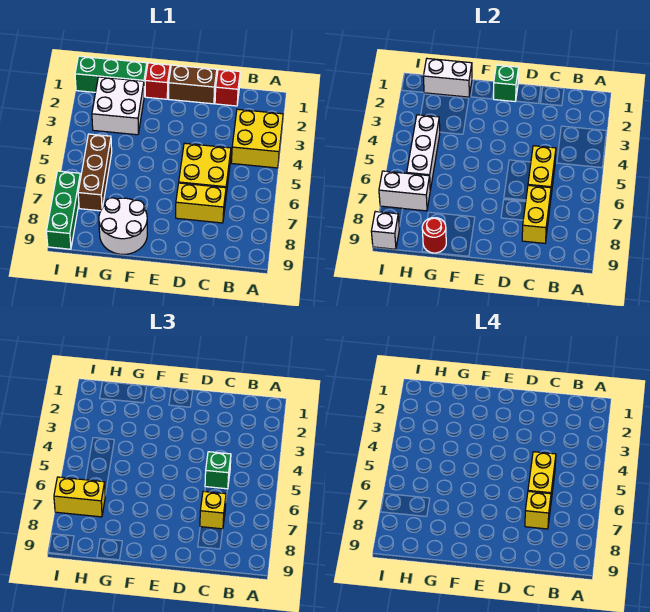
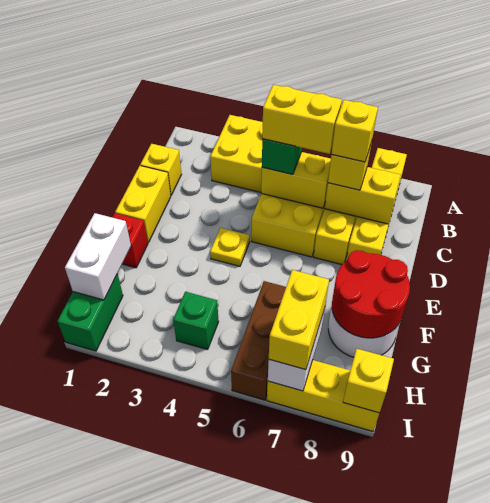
none -> yellow 1x4 brick [346,148,407,261]
red 1x1 brick [215,69,240,106] -> yellow 1x1 brick [140,144,181,195]
brown 1x2 brick [169,65,217,104] -> yellow 1x2 brick [115,166,171,242]
green 1x1 brick [494,65,518,102] -> green 1x1 brick moved to [173,292,219,349]
none -> yellow 1x1 plate [210,228,250,266]
green 1x3 brick [75,56,147,96] -> green 1x2 brick [57,274,123,351]
white 2x2 brick [92,77,144,135] -> none
red 1x1 round brick [422,218,446,253] -> red 2x2 round brick [332,250,410,338]
white 1x3 brick [407,115,440,190] -> none
brown 1x3 brick [78,134,112,211] -> brown 1x3 brick turned to [231,281,286,400]
green 1x3 brick [46,171,81,249] -> yellow 1x3 brick [267,360,379,431]
white 1x1 brick [371,212,399,249] -> yellow 1x1 brick [343,349,394,413]

